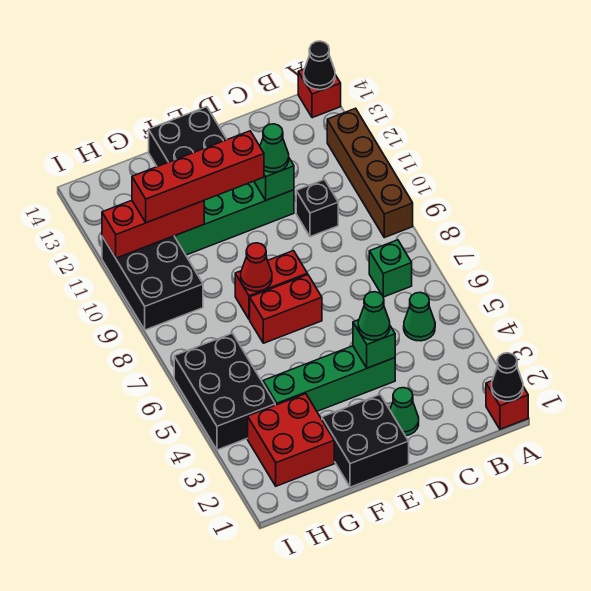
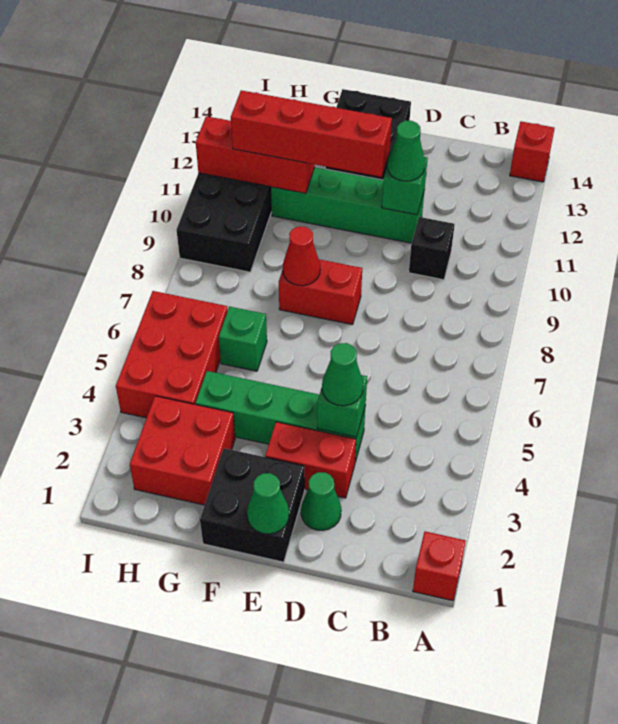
black 1x1 cone [492,353,523,401] -> none
brown 1x4 brick [327,108,413,238] -> none
black 1x1 cone [304,41,335,90] -> none
green 1x1 cone [404,292,435,341] -> green 1x1 cone moved to [247,473,289,534]
green 1x1 brick [369,240,412,297] -> green 1x1 brick moved to [219,306,267,371]
red 1x2 brick [250,275,322,343] -> red 1x2 brick moved to [265,422,356,498]
black 2x3 brick [174,333,275,450] -> red 2x3 brick [116,291,228,418]

